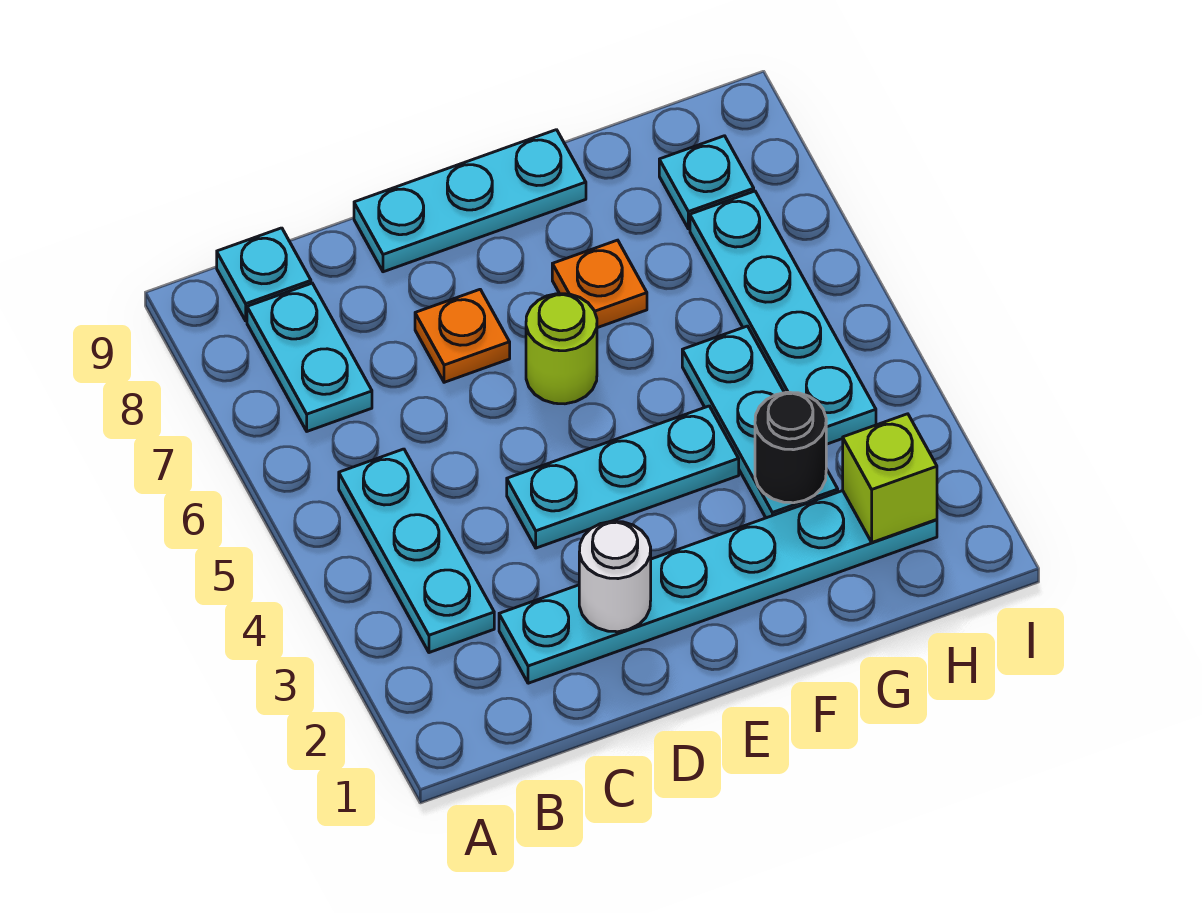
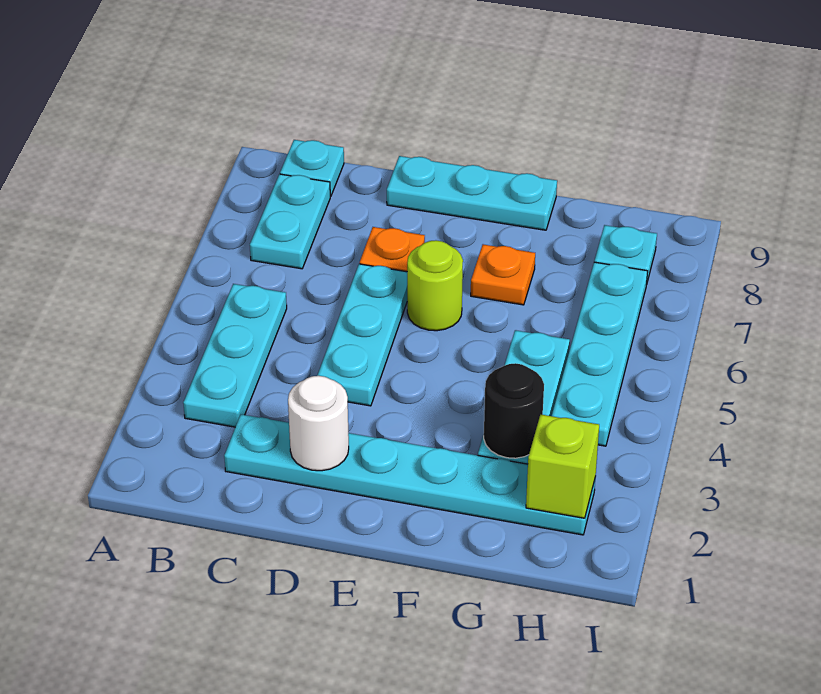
cyan 1x3 plate [507,406,739,548] -> cyan 1x3 plate turned to [317,264,407,406]

